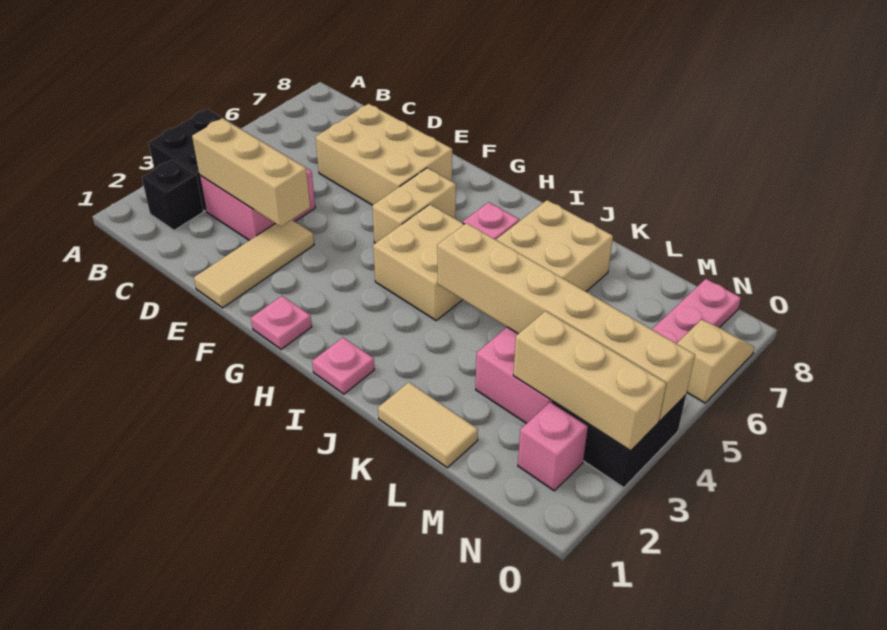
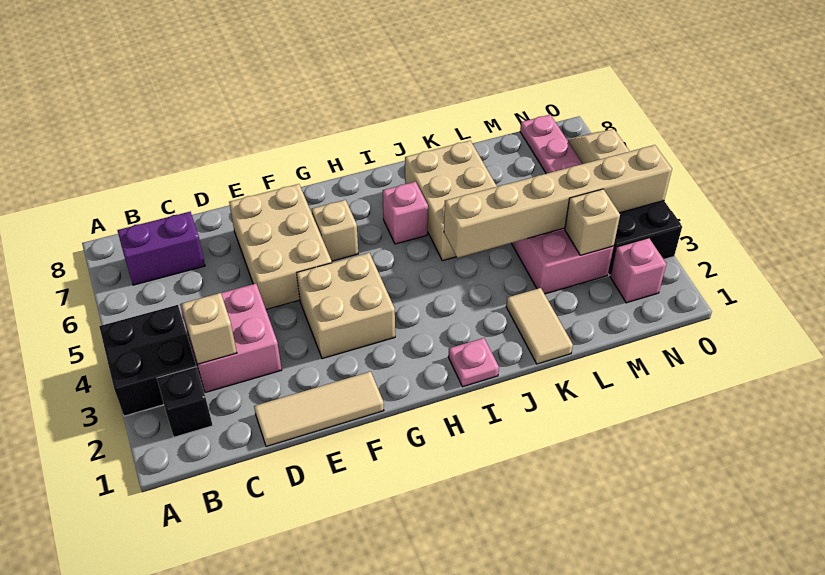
none -> purple 1x2 brick [117,212,205,285]
tan 1x3 brick [192,118,310,227] -> tan 1x1 brick [181,293,237,364]
tan 2x3 brick [316,104,452,205] -> tan 2x3 brick turned to [229,184,332,310]
tan 1x3 tile [194,220,314,308] -> tan 1x3 tile turned to [254,371,384,447]
pink 1x1 plate [251,296,312,349] -> none
tan 1x2 brick [372,168,456,243] -> tan 1x1 brick [312,200,358,261]
tan 2x2 brick [373,205,464,320] -> tan 2x2 brick moved to [297,253,395,359]
tan 1x2 tile [378,382,478,468] -> tan 1x2 tile turned to [506,288,573,364]
tan 1x3 brick [513,311,666,451] -> tan 1x1 brick [565,189,620,255]

